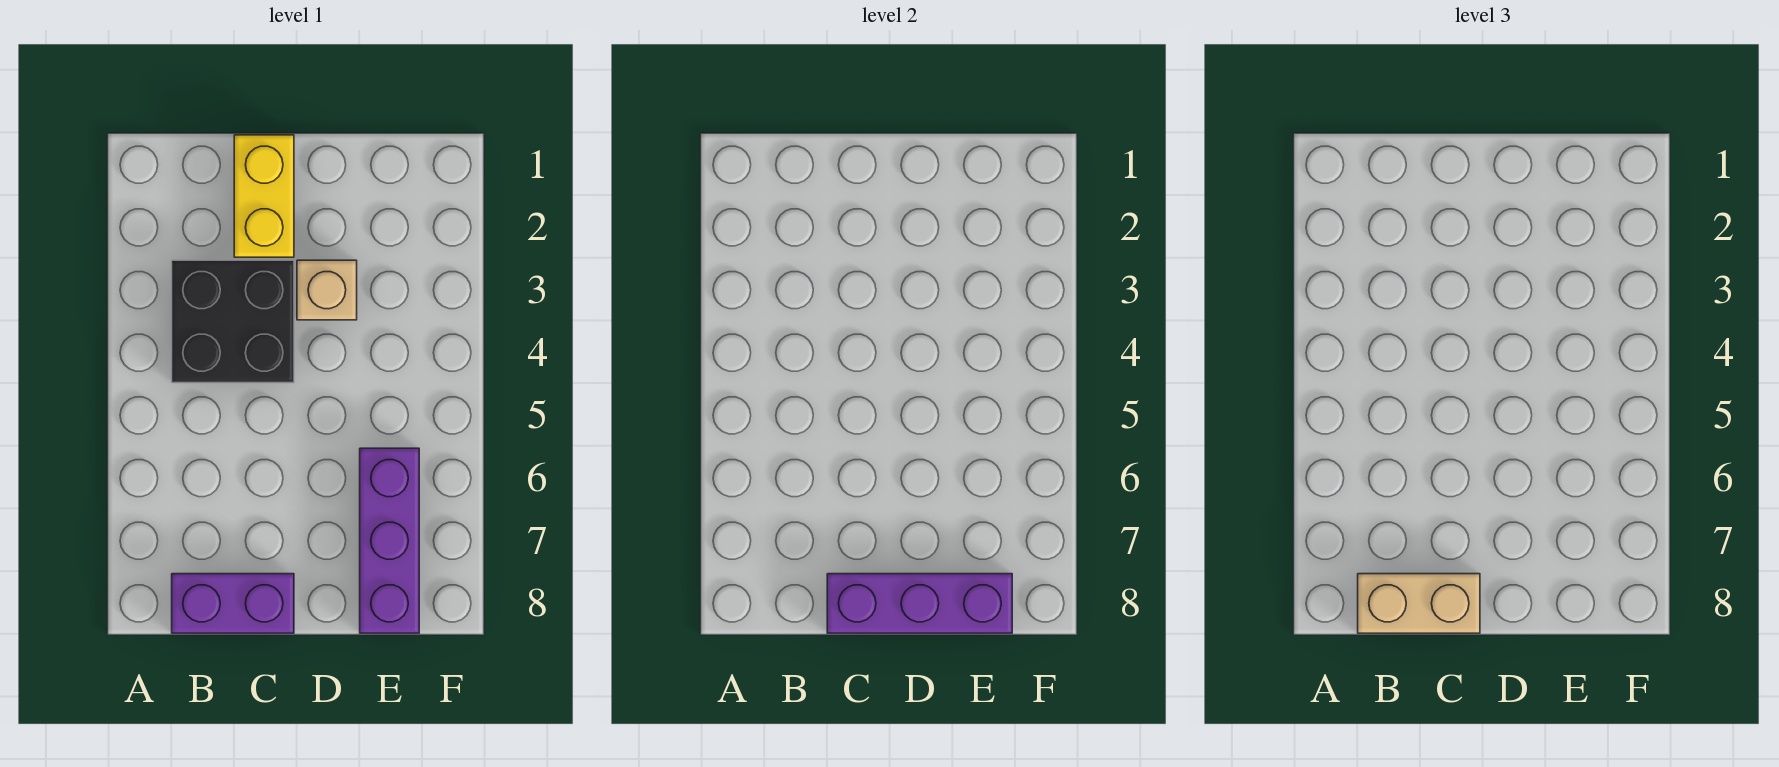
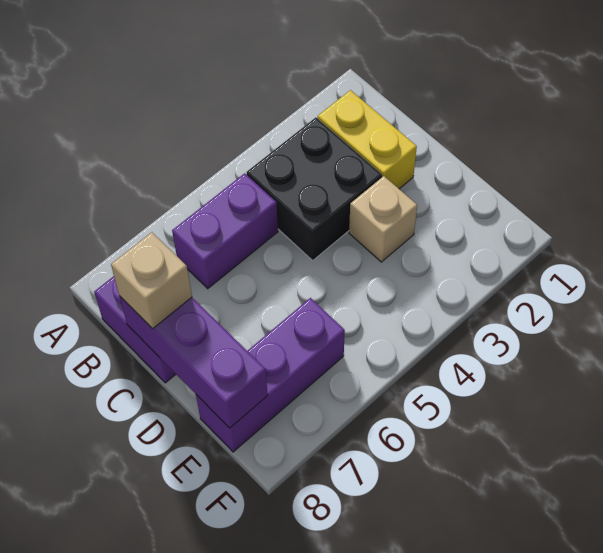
none -> purple 1x2 brick [172,173,278,289]
tan 1x2 brick [1358,574,1480,633] -> tan 1x1 brick [111,232,192,329]
yellow 1x2 brick [234,135,294,257] -> yellow 1x2 brick turned to [318,90,417,189]

